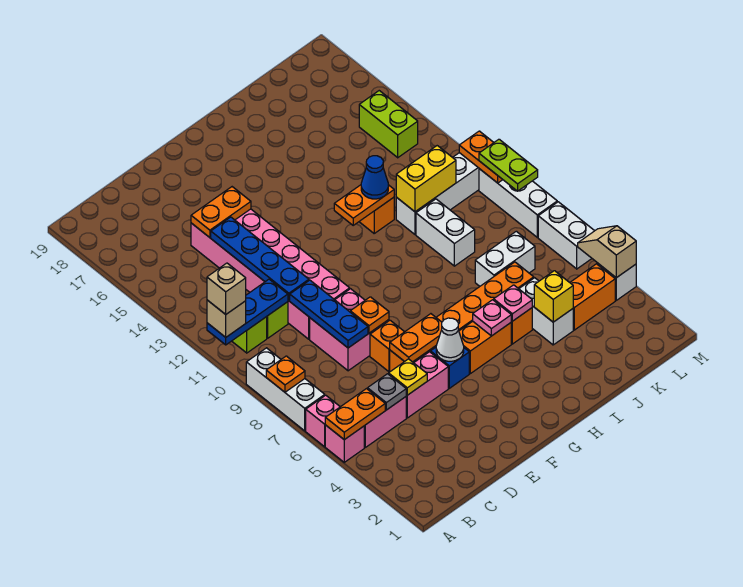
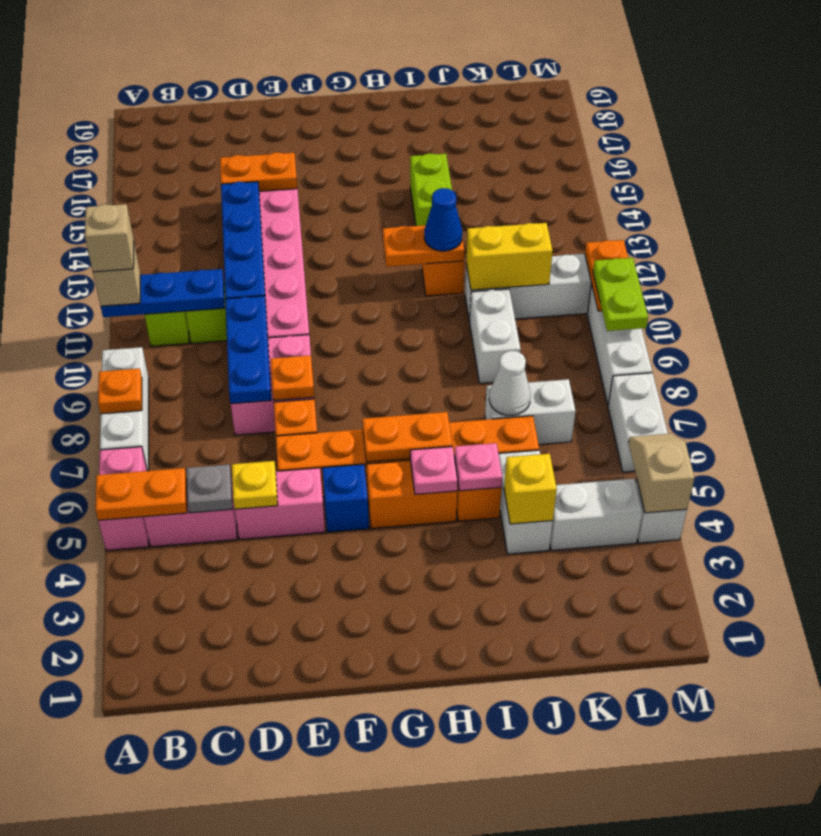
orange 1x2 plate [390,314,442,362] -> orange 1x2 plate moved to [362,412,452,462]
white 1x1 cone [436,318,464,361] -> white 1x1 cone moved to [489,351,530,416]
orange 1x2 brick [570,264,615,330] -> white 1x2 brick [550,479,642,550]
lime 1x2 brick [359,91,418,158] -> lime 1x2 brick moved to [410,153,452,226]

